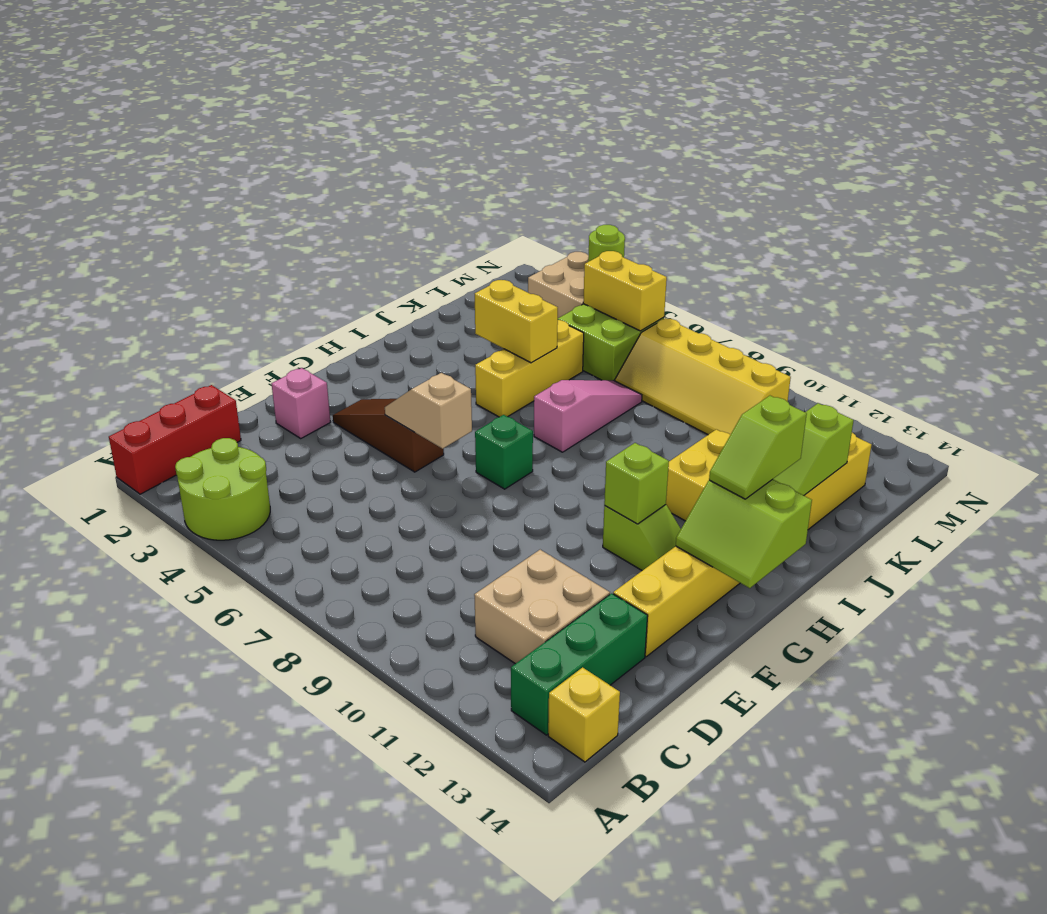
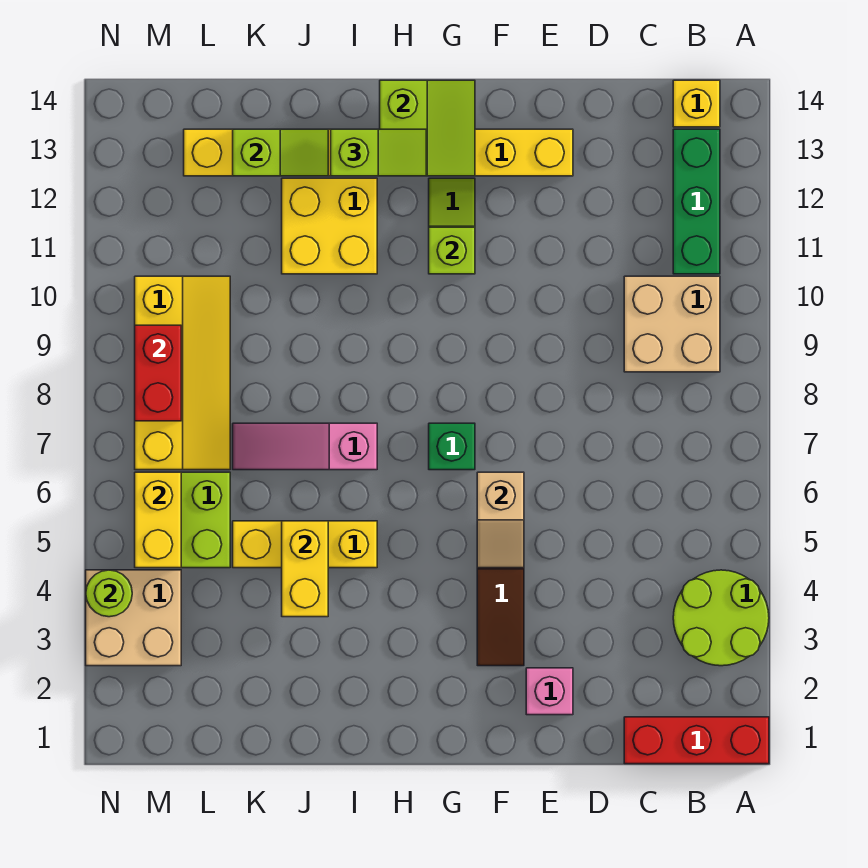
green 1x3 brick [511,593,648,735] -> green 1x3 brick turned to [673,129,720,274]
tan 2x2 brick [474,550,610,664] -> tan 2x2 brick moved to [624,276,720,372]
none -> red 1x2 brick [135,325,181,421]

